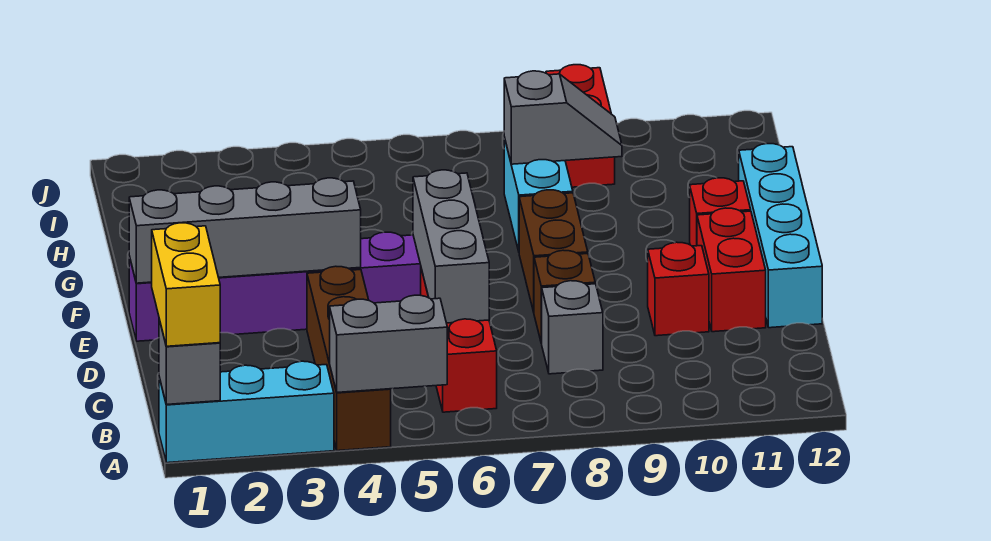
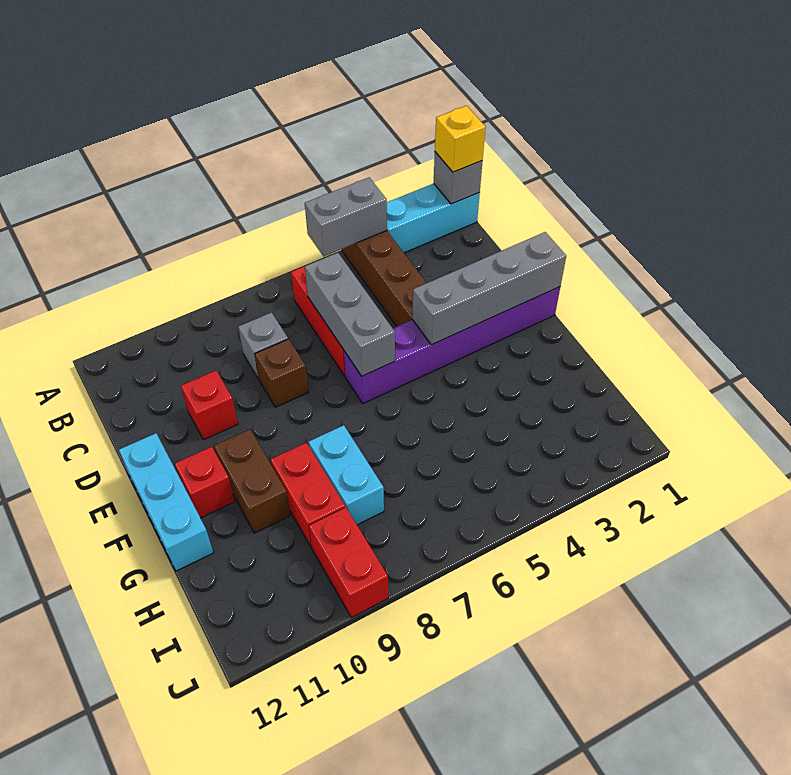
yellow 1x2 brick [151,223,220,346] -> yellow 1x1 brick [435,106,486,172]
red 1x2 brick [697,208,766,332] -> red 1x2 brick moved to [270,443,345,548]
cyan 1x4 brick [739,144,822,328] -> cyan 1x3 brick [119,433,213,571]
brown 1x2 brick [519,190,588,312] -> brown 1x2 brick moved to [214,429,290,533]
grey 1x2 slope [504,71,622,164] -> none

